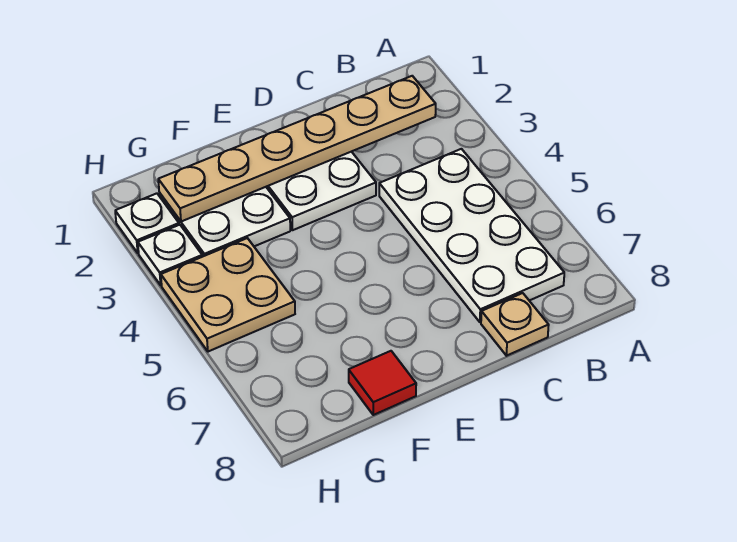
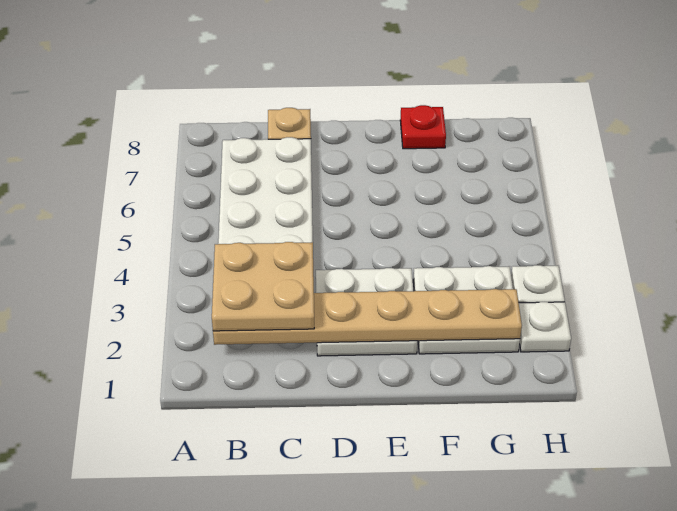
red 1x1 tile [349,351,416,415] -> red 1x1 plate [400,105,446,149]
tan 2x2 plate [161,238,295,352] -> tan 2x2 plate moved to [212,242,314,331]

